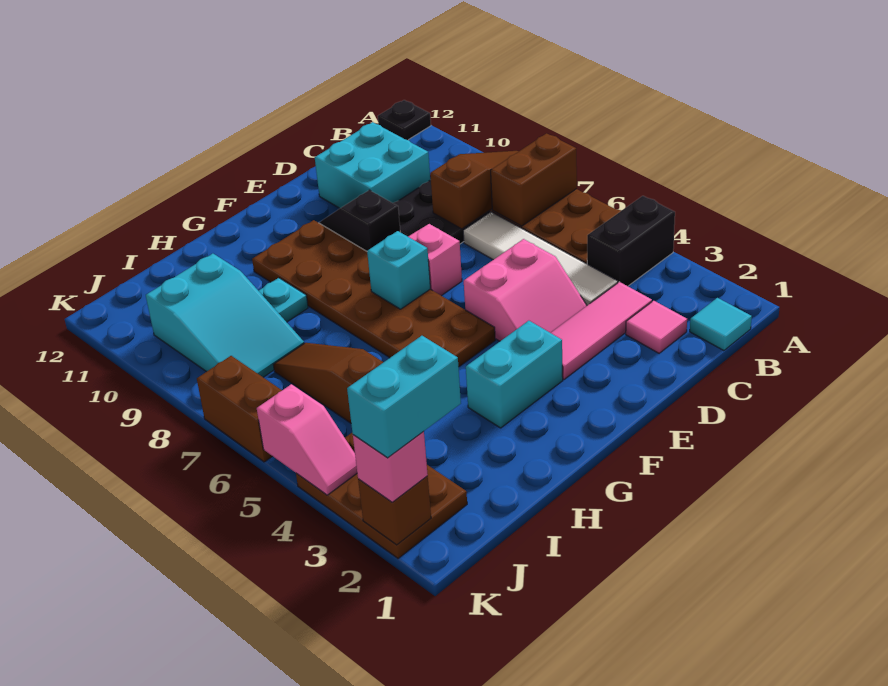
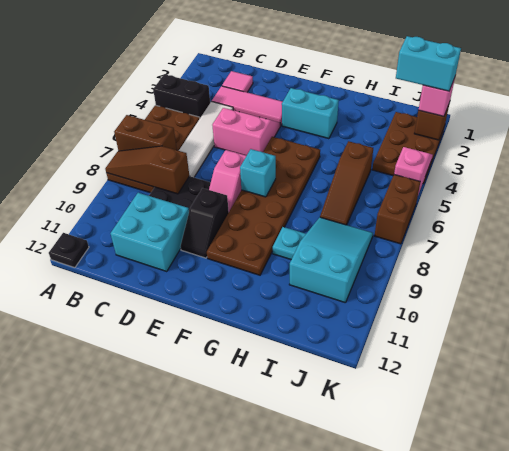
cyan 1x1 tile [690,298,752,351] -> none

